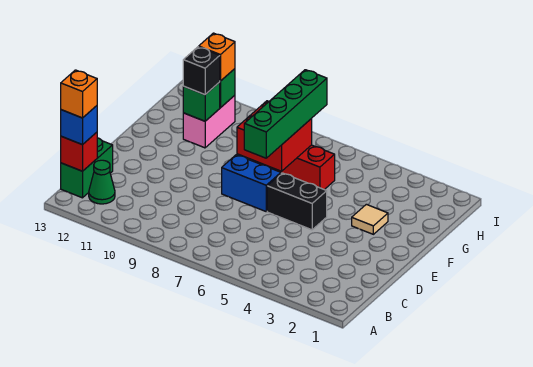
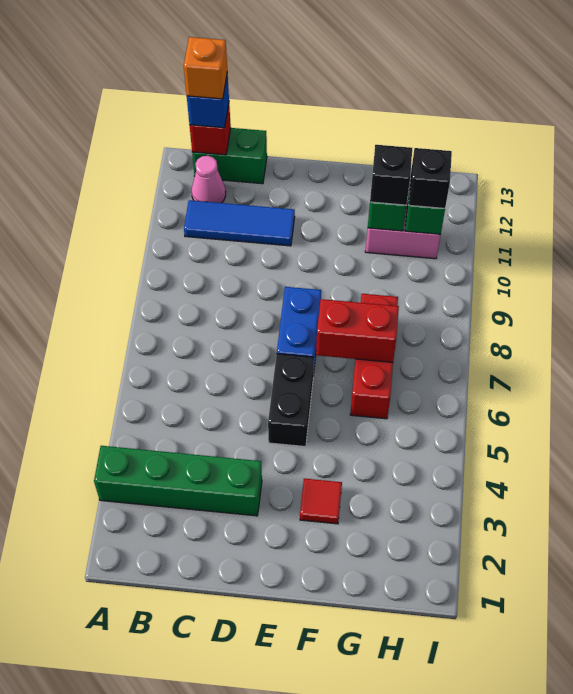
none -> blue 1x3 tile [184,200,295,246]
green 1x1 cone [89,160,115,204] -> pink 1x1 cone [192,156,226,203]
green 1x4 brick [244,70,327,158] -> green 1x4 brick moved to [94,446,262,516]
tan 1x1 tile [352,204,388,234] -> red 1x1 tile [300,479,342,524]
red 2x2 brick [237,101,312,171] -> red 1x2 brick [316,299,399,362]
orange 1x1 brick [199,33,235,81] -> black 1x1 brick [409,148,452,208]

